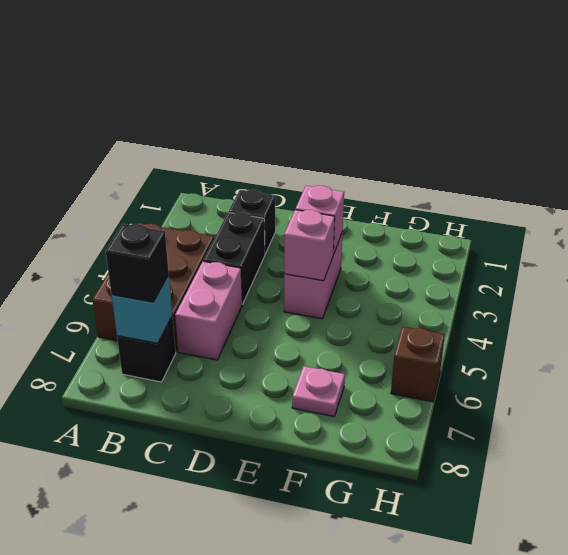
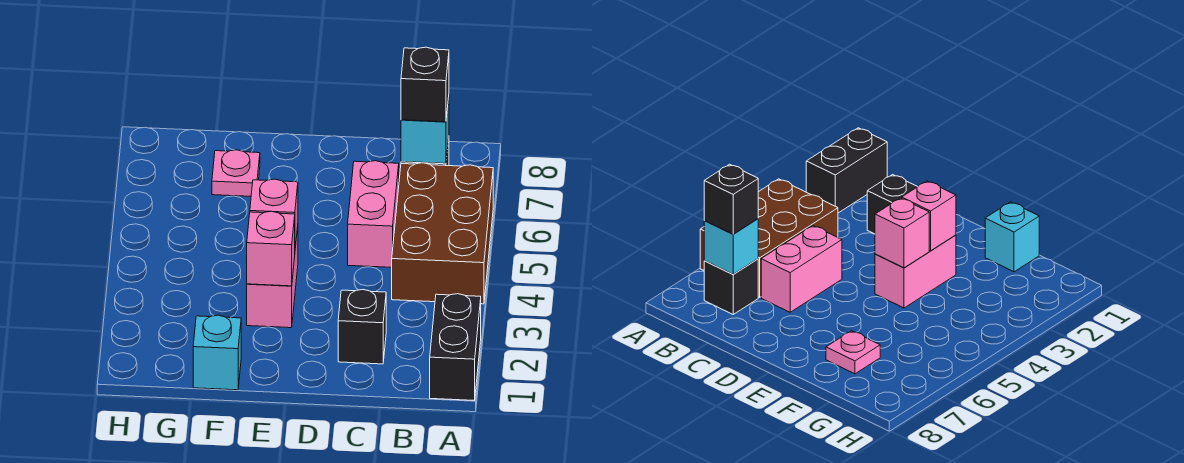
black 1x2 brick [203,213,265,304] -> black 1x2 brick moved to [430,294,481,400]
none -> cyan 1x1 brick [193,315,241,390]
brown 1x1 brick [391,327,445,402] -> none

